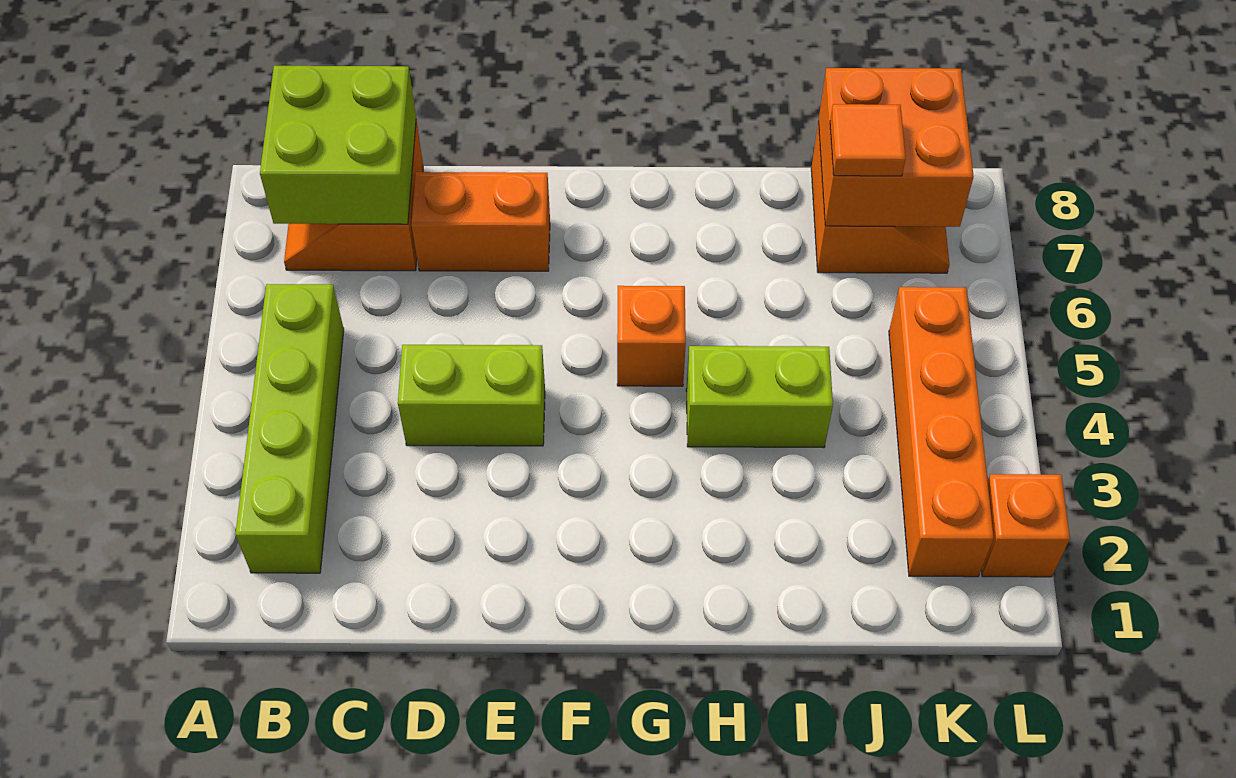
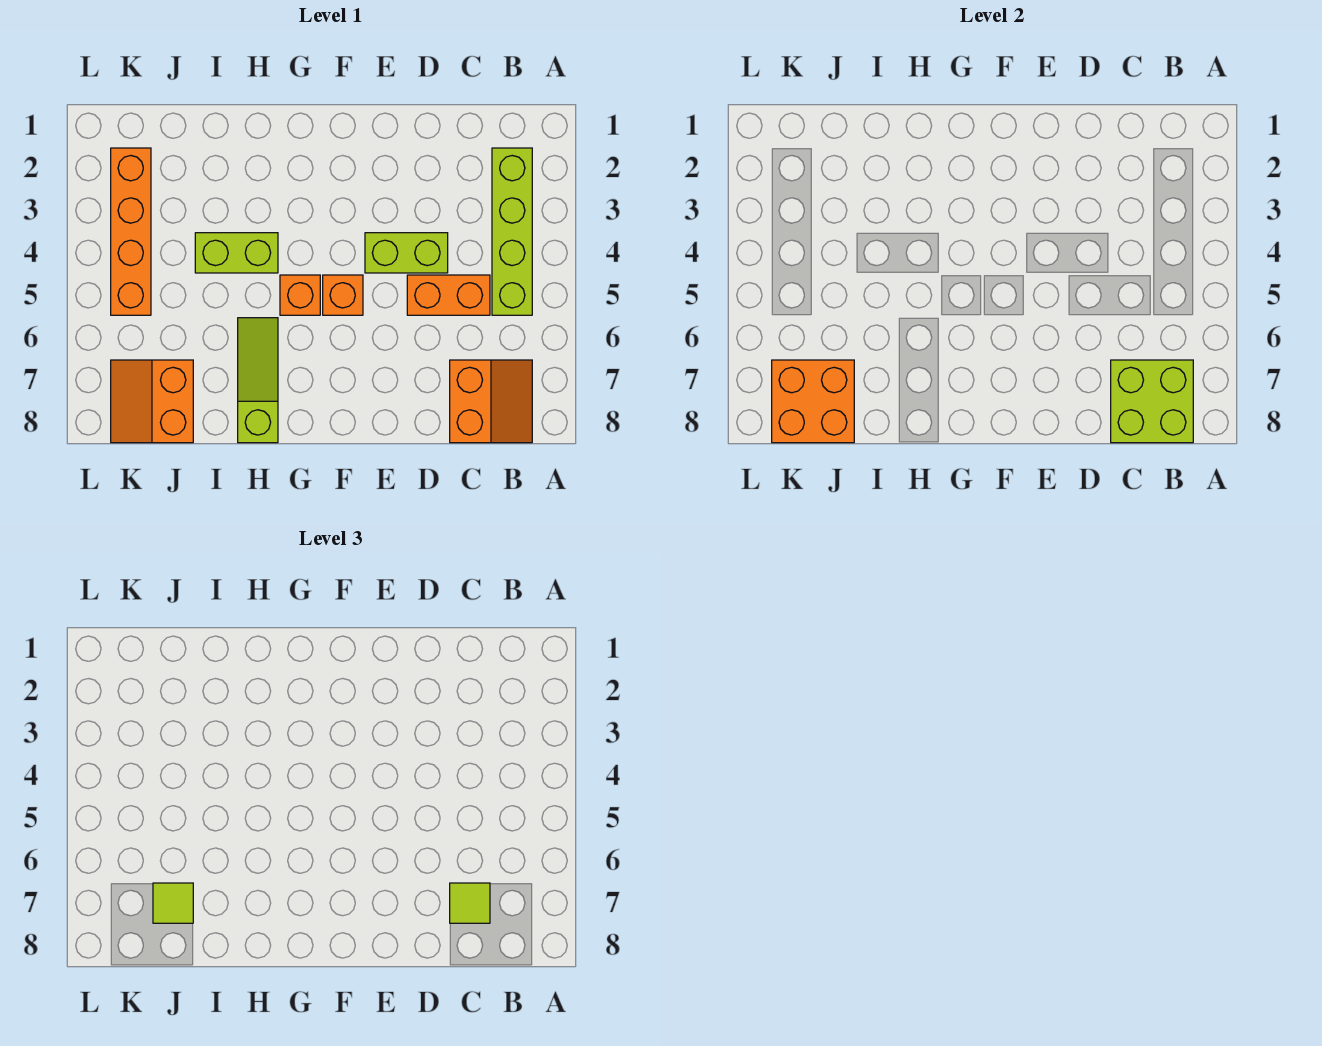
none -> lime 1x1 tile [450,883,490,923]
orange 1x2 brick [411,172,550,271] -> orange 1x2 brick moved to [407,275,490,315]
none -> lime 1x3 slope [238,318,278,443]
orange 1x1 tile [830,104,906,176] -> lime 1x1 tile [153,883,193,923]
orange 1x1 brick [981,474,1070,577] -> orange 1x1 brick moved to [323,275,363,315]

